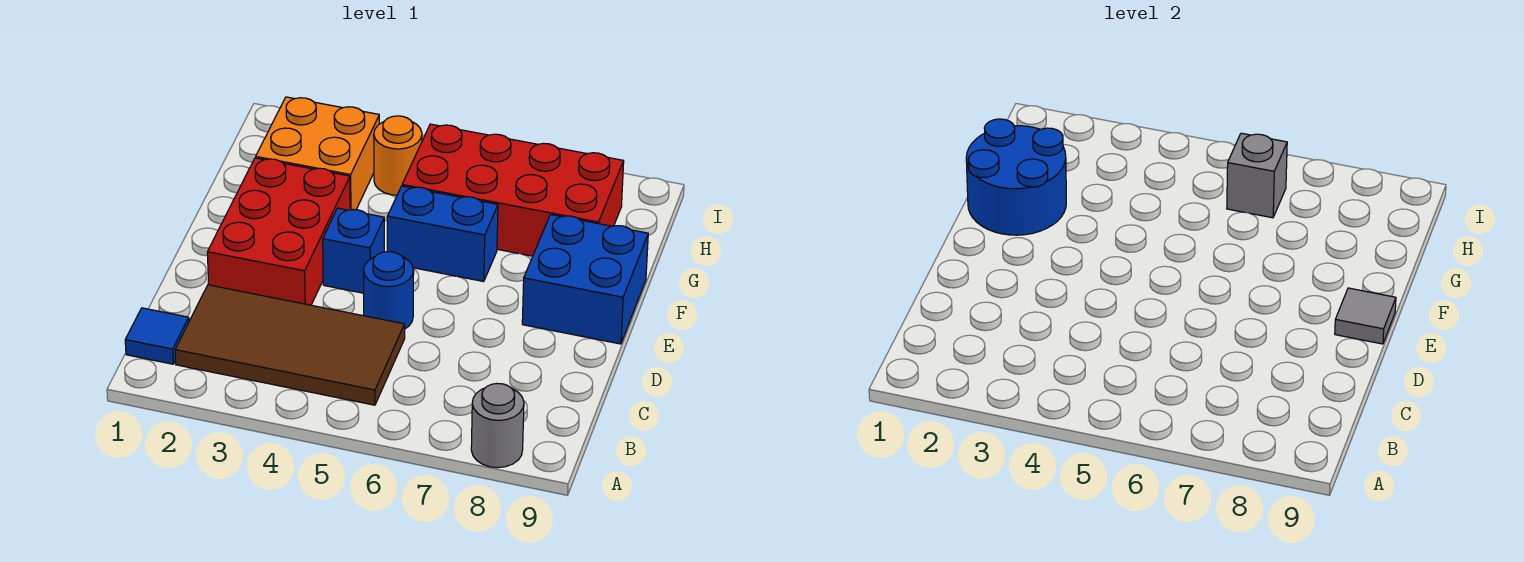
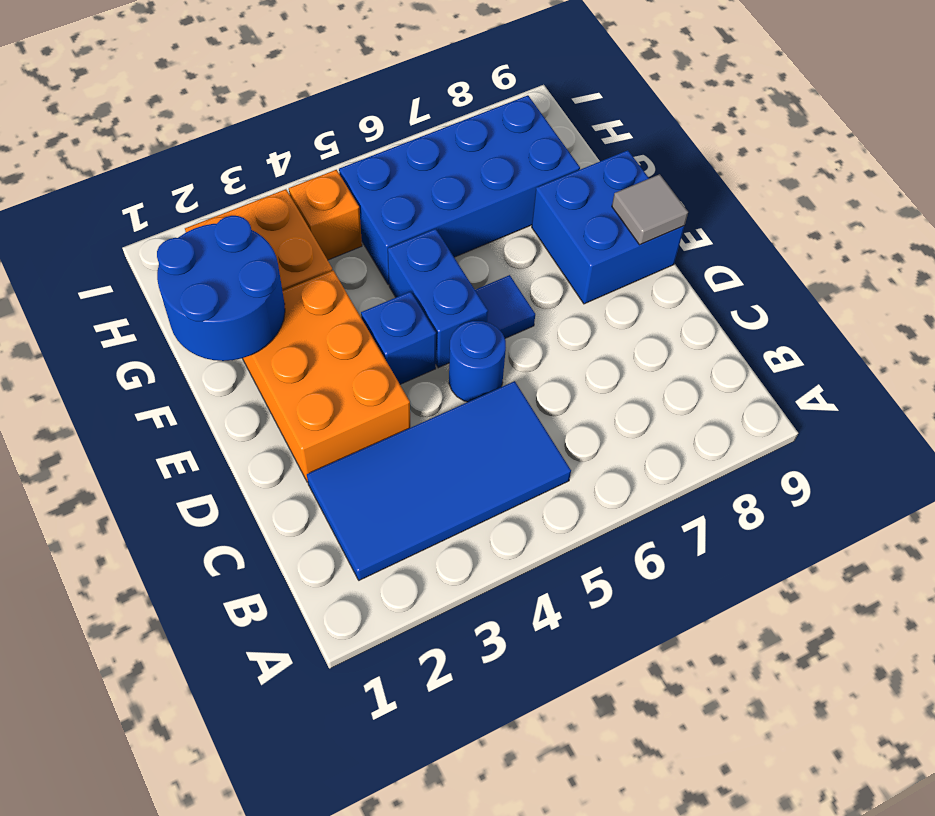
grey 1x1 round brick [471,383,524,468] -> none
blue 1x1 tile [125,308,189,364] -> blue 1x1 tile moved to [475,275,535,338]
brown 2x4 tile [175,285,405,405] -> blue 2x4 tile [307,381,571,580]
red 2x3 brick [207,158,350,305] -> orange 2x3 brick [242,271,410,482]
blue 1x2 brick [387,186,498,282] -> blue 1x2 brick turned to [388,229,488,368]
red 2x4 brick [402,124,624,256] -> blue 2x4 brick [339,95,580,285]
orange 1x1 round brick [374,116,422,195] -> orange 1x1 brick [289,170,362,260]
grey 1x1 brick [1227,133,1287,218] -> none

